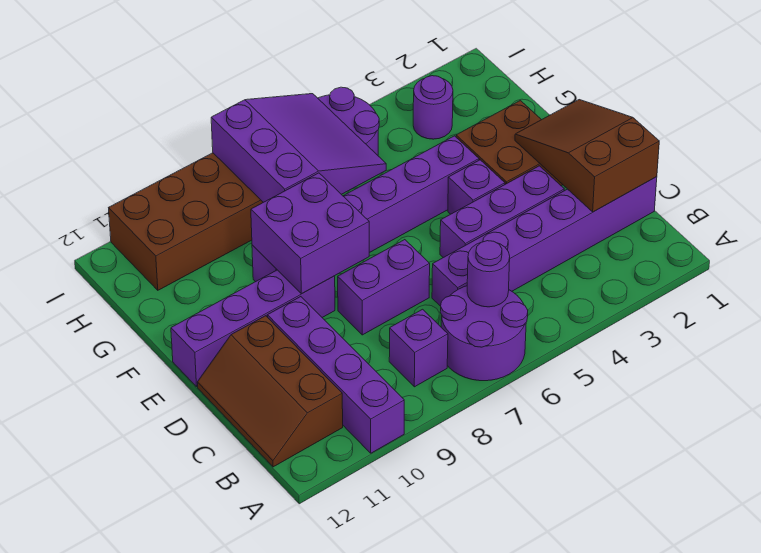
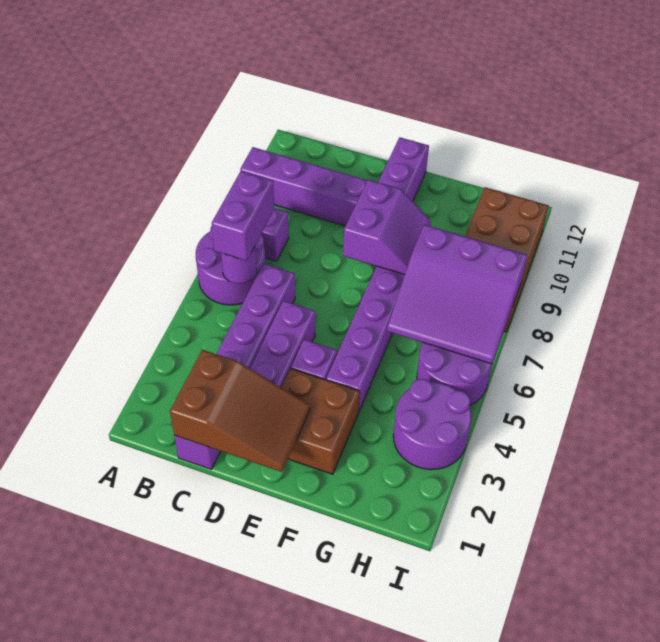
brown 2x3 slope [198,316,343,467] -> none
purple 1x2 brick [338,240,430,335] -> purple 1x2 brick moved to [212,171,274,261]
purple 2x2 brick [251,173,369,294] -> purple 2x2 slope [343,180,431,275]
purple 1x1 round brick [413,76,453,139] -> purple 2x2 round brick [393,379,471,470]

